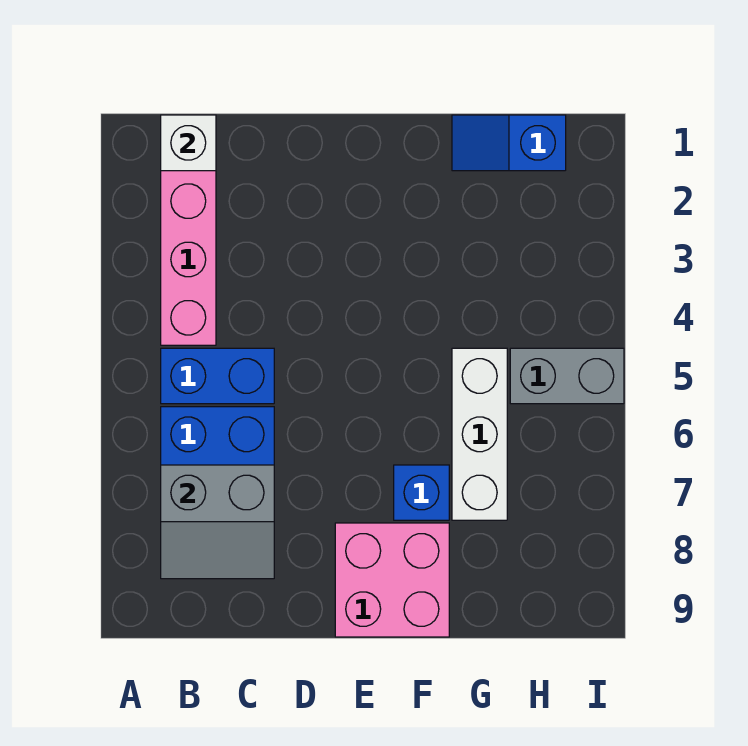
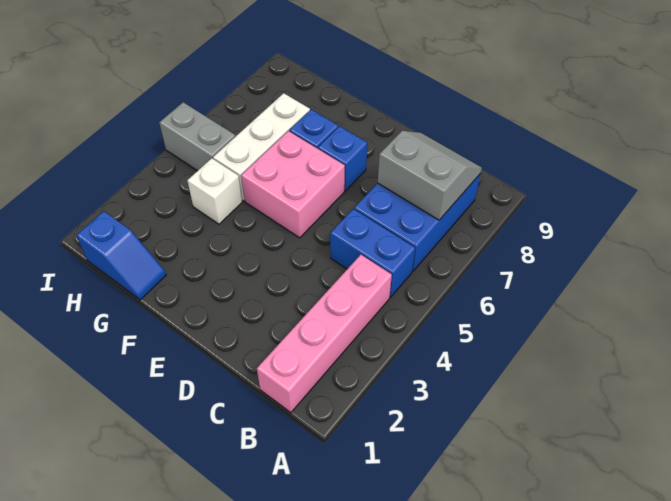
white 1x1 brick [161,115,216,171] -> white 1x1 brick moved to [187,158,242,224]
none -> blue 1x1 brick [318,126,367,191]
pink 2x2 brick [335,523,449,637] -> pink 2x2 brick moved to [241,131,345,238]

